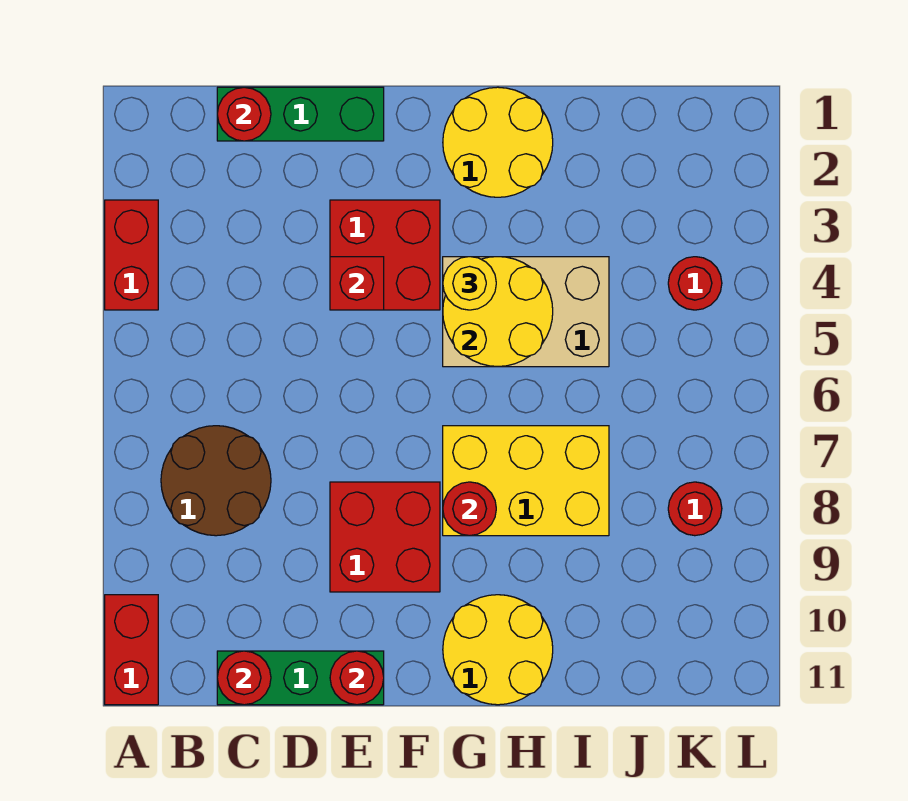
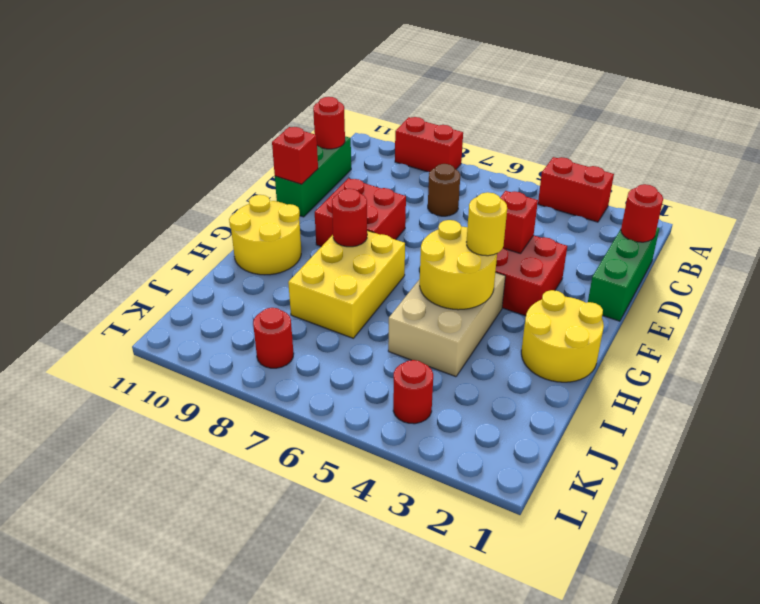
red 1x2 brick [105,595,158,705] -> red 1x2 brick moved to [395,117,463,172]
brown 2x2 round brick [161,426,271,536] -> brown 1x1 round brick [428,164,460,216]
red 1x1 round brick [330,651,384,705] -> red 1x1 brick [272,127,318,184]

